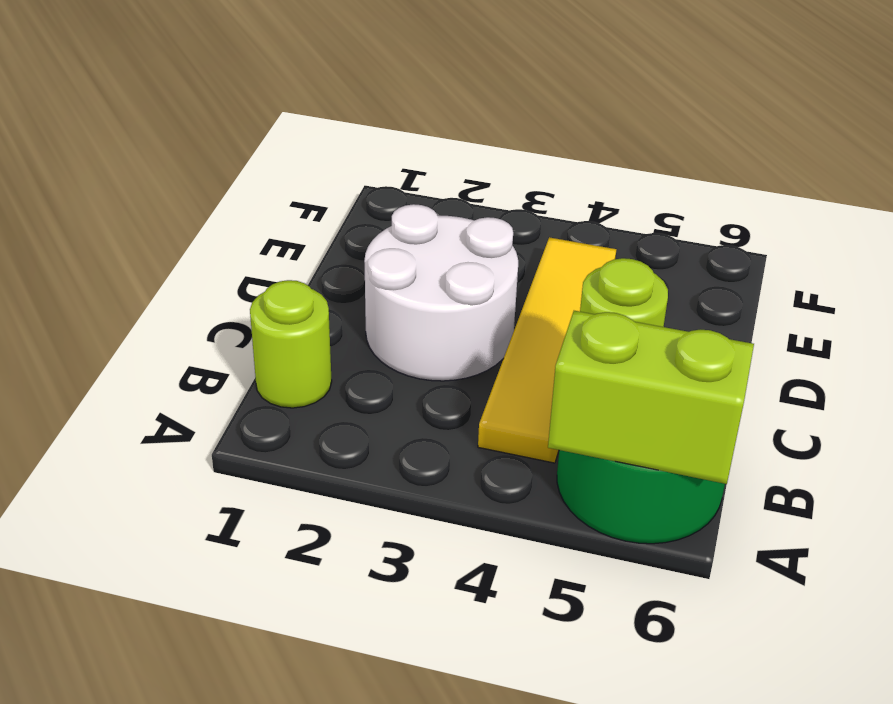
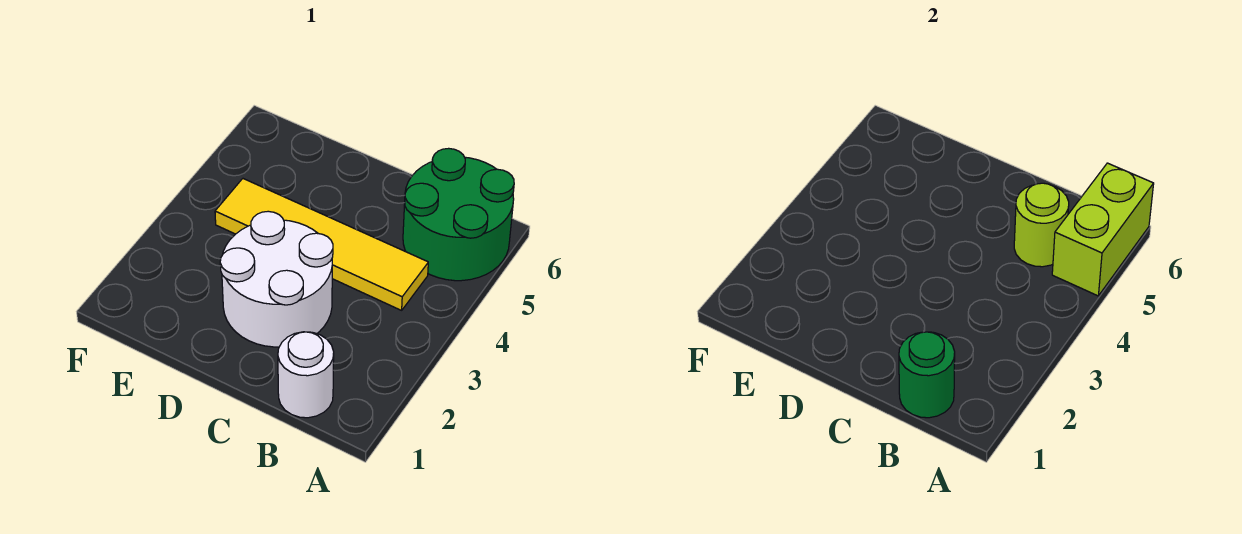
lime 1x1 round brick [250,280,332,408] -> white 1x1 round brick [278,332,334,418]
none -> green 1x1 round brick [899,332,955,418]

